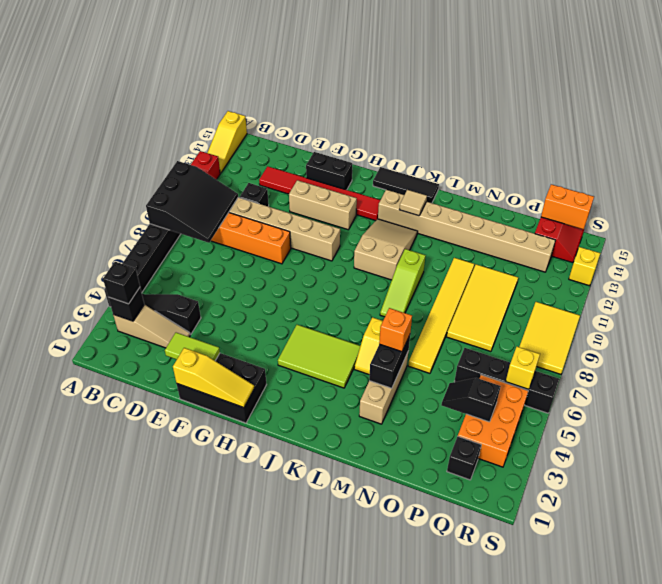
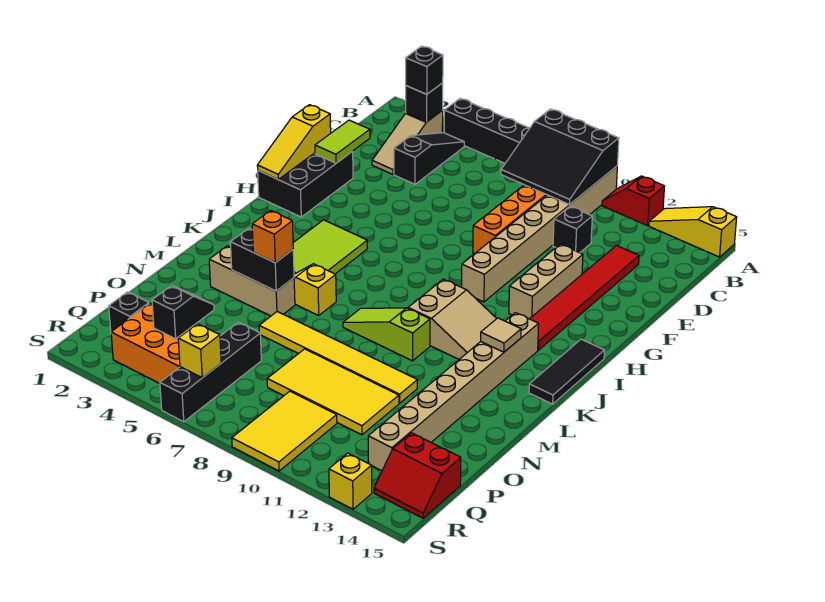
black 1x2 brick [306,152,352,190] -> none
orange 1x2 brick [541,184,594,229] -> none
yellow 2x3 tile [519,302,580,374] -> yellow 2x3 tile turned to [232,391,337,471]

